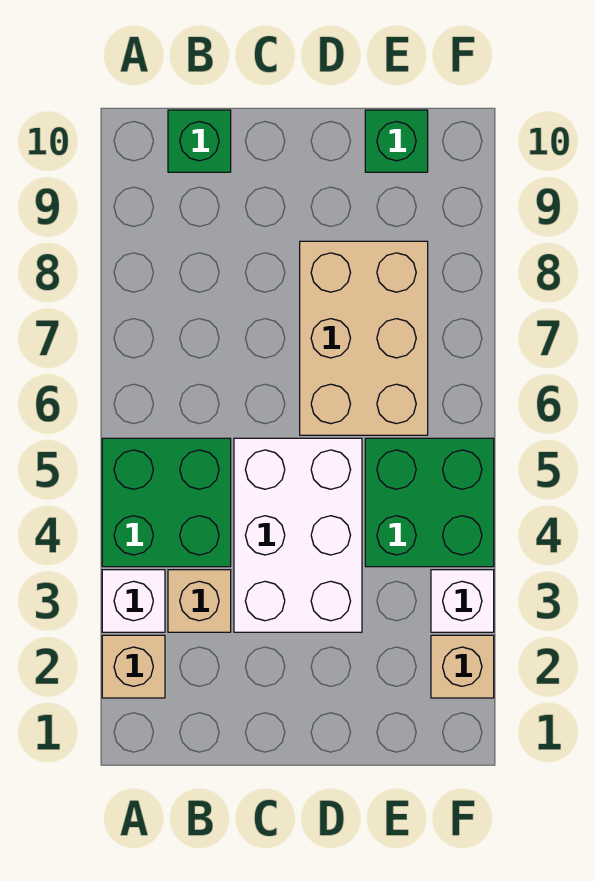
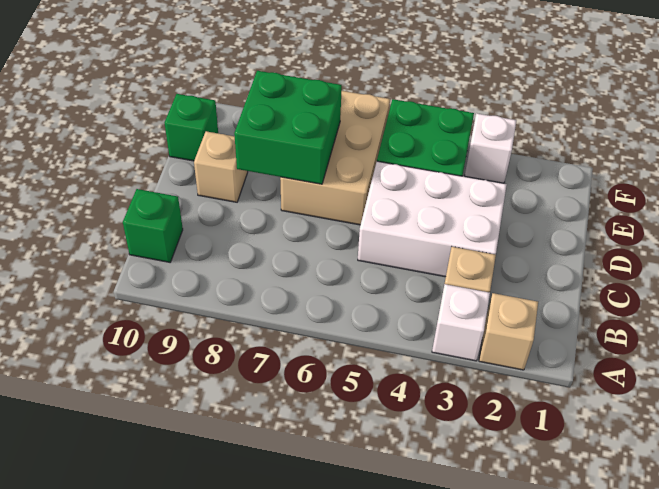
green 2x2 brick [102,438,231,567] -> green 2x2 brick moved to [234,71,342,184]
tan 2x3 brick [300,241,428,435] -> tan 2x3 brick turned to [280,91,390,225]
tan 1x1 brick [431,635,494,698] -> tan 1x1 brick moved to [194,131,248,202]

